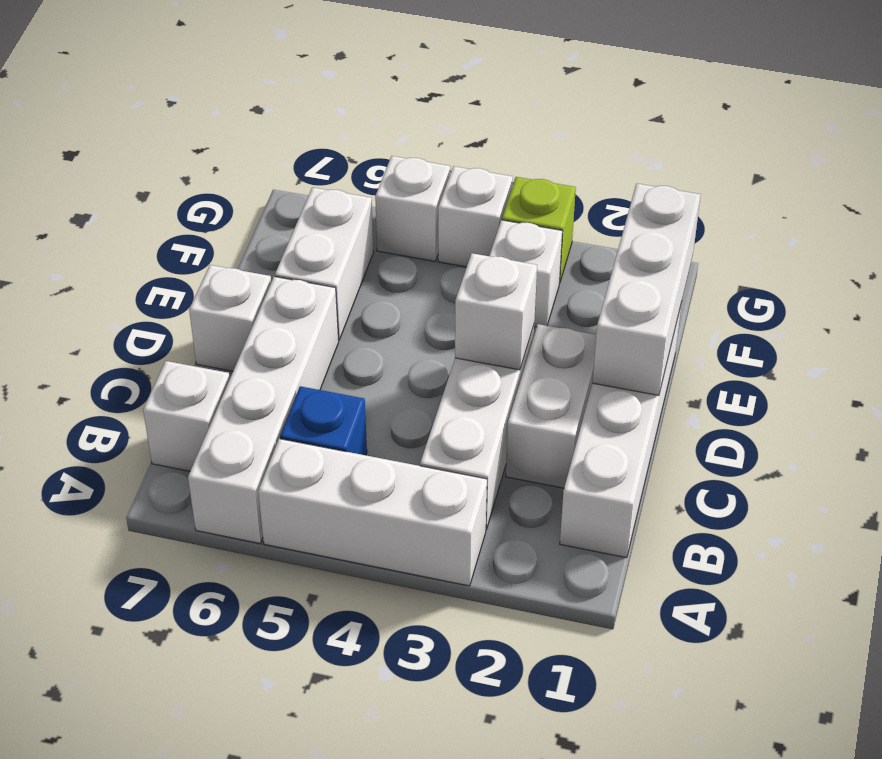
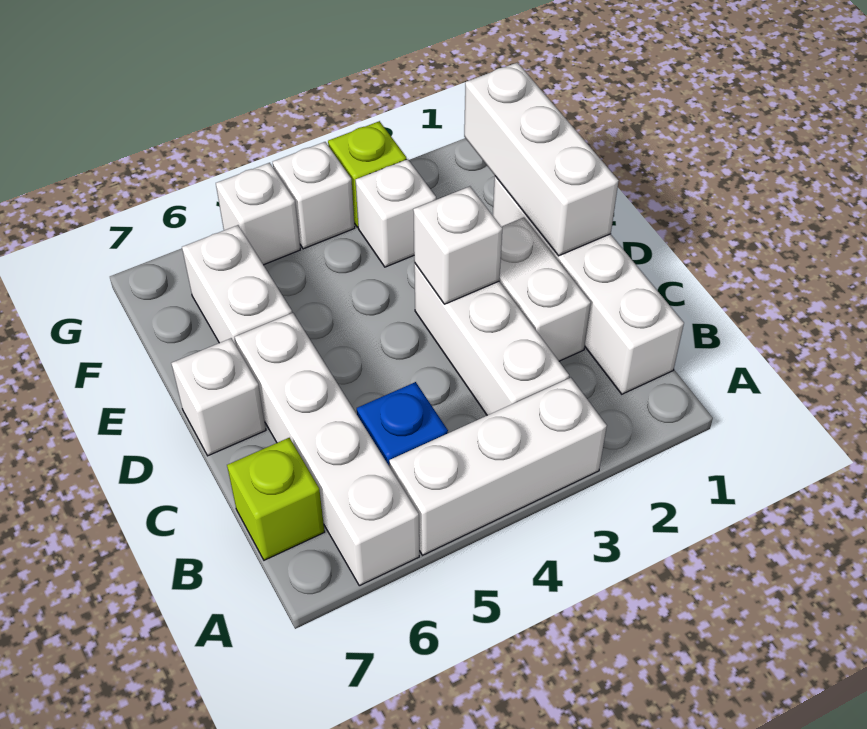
white 1x1 brick [143,361,230,471] -> lime 1x1 brick [227,438,325,560]

